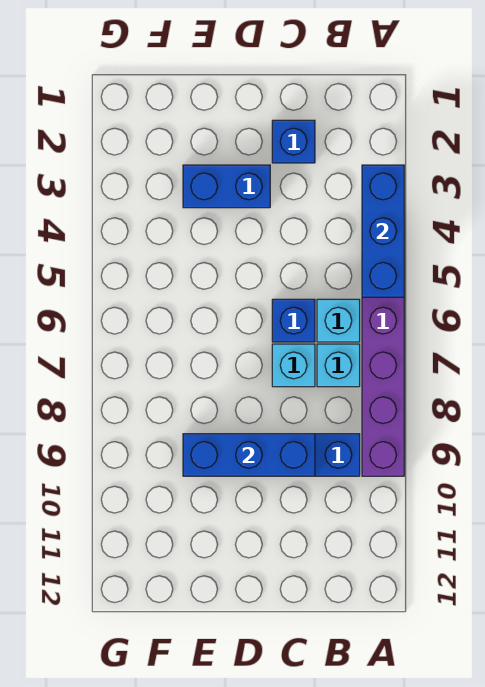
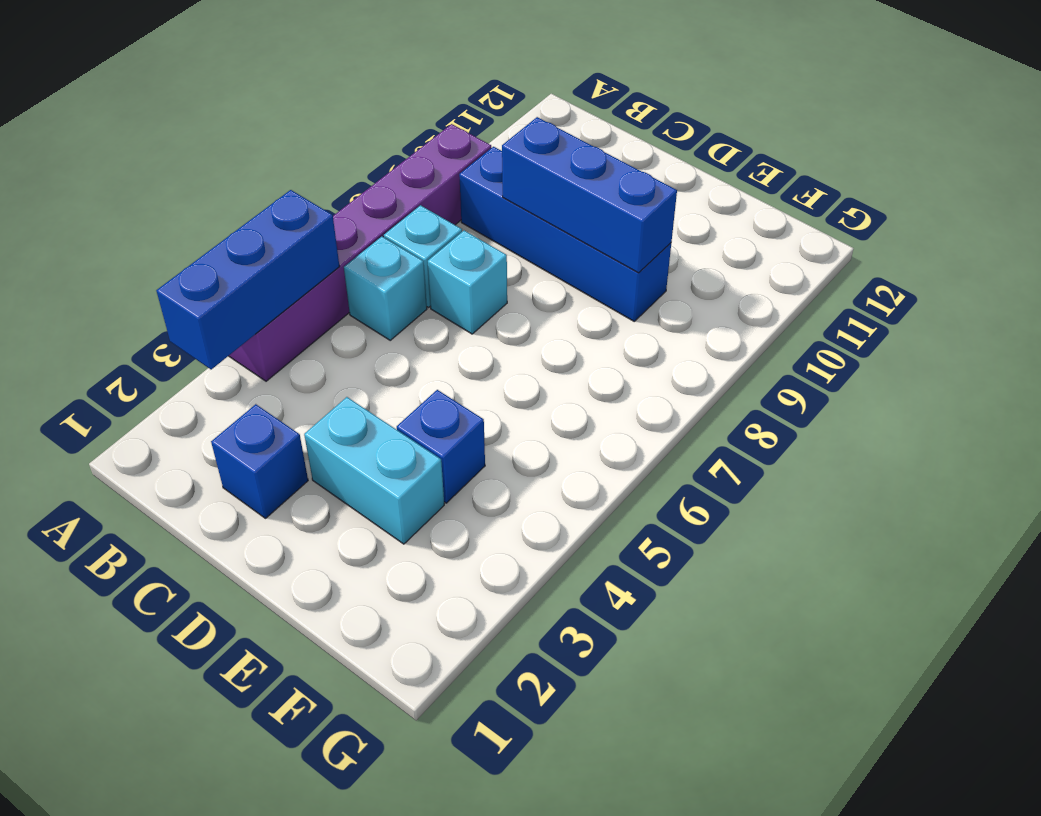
blue 1x1 brick [272,299,315,342] -> blue 1x1 brick moved to [397,390,485,503]
blue 1x2 brick [183,165,270,208] -> cyan 1x2 brick [304,397,444,544]

